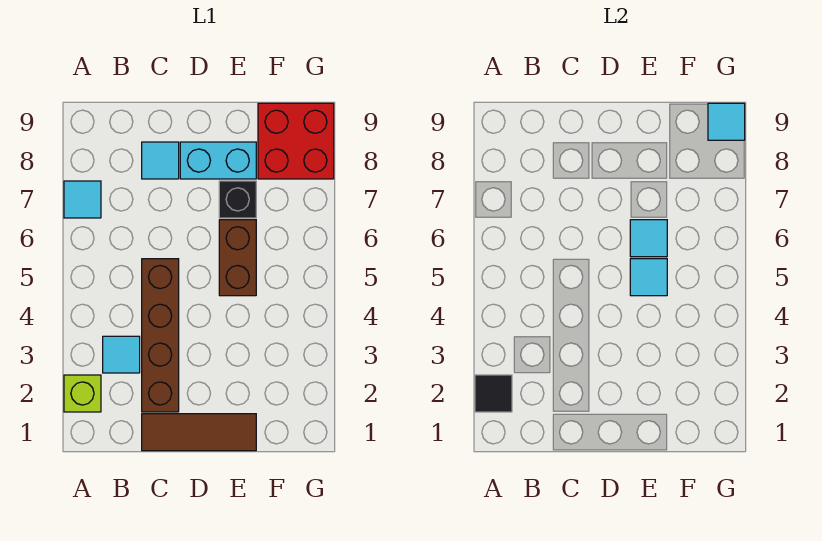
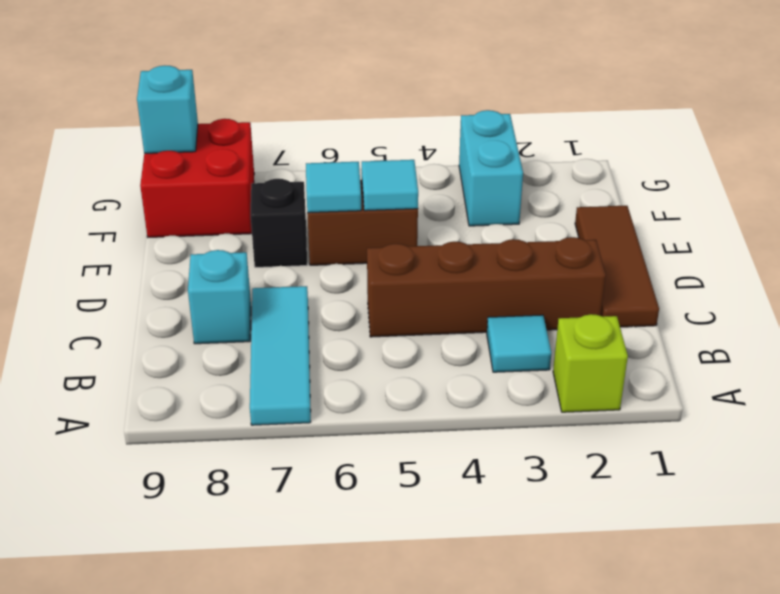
black 1x1 tile [475,375,512,412] -> none
cyan 1x1 tile [64,181,101,218] -> cyan 1x3 tile [250,286,311,425]
cyan 1x1 tile [142,142,179,179] -> cyan 1x1 brick [188,250,251,344]
cyan 1x2 brick [180,142,256,179] -> cyan 1x2 brick moved to [459,110,523,226]
cyan 1x1 tile [708,103,745,140] -> cyan 1x1 brick [137,66,198,153]

